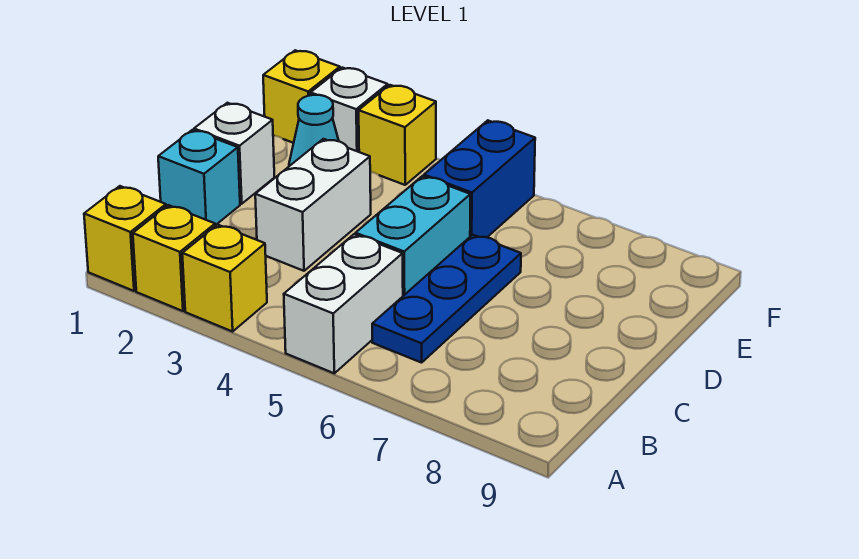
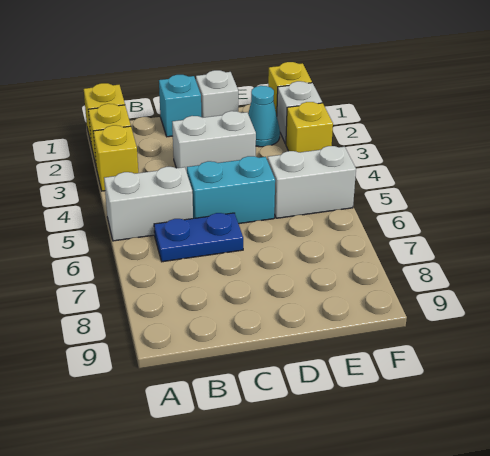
blue 1x3 plate [372,235,521,363] -> blue 1x2 plate [154,213,243,262]
blue 1x2 brick [424,120,535,237] -> white 1x2 brick [268,146,356,218]

